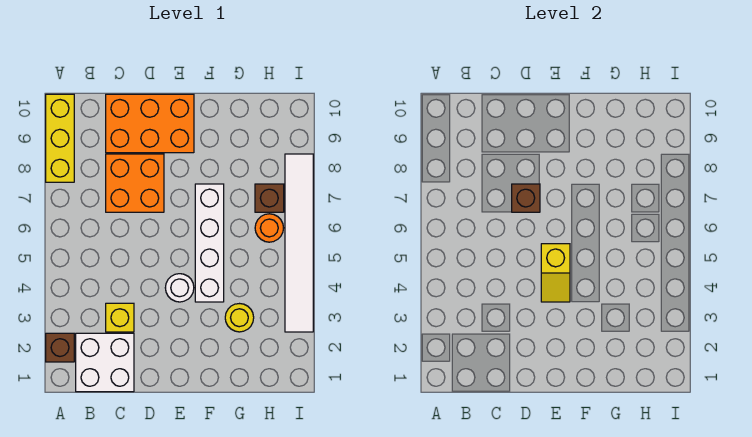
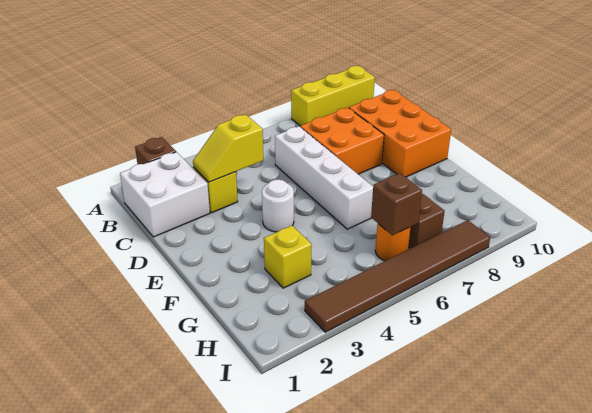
brown 1x1 brick [512,184,540,212] -> brown 1x1 brick moved to [371,173,422,235]
yellow 1x2 slope [541,244,570,302] -> yellow 1x2 slope moved to [193,115,263,182]
white 1x4 brick [195,184,224,302] -> white 1x4 brick turned to [275,126,373,229]
yellow 1x1 round brick [225,304,254,332] -> yellow 1x1 brick [264,226,312,288]
white 1x6 tile [285,154,313,332] -> brown 1x6 tile [305,220,490,332]

